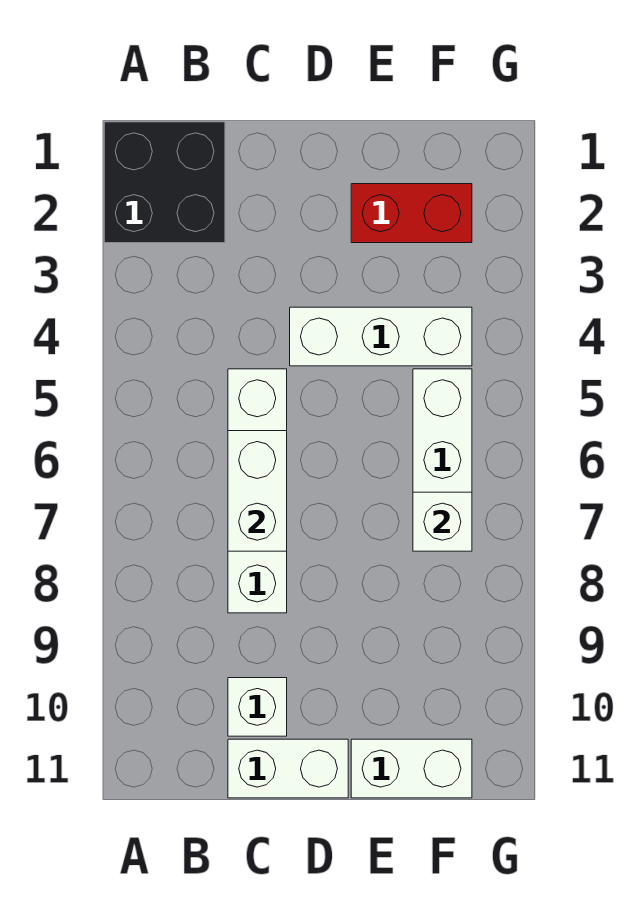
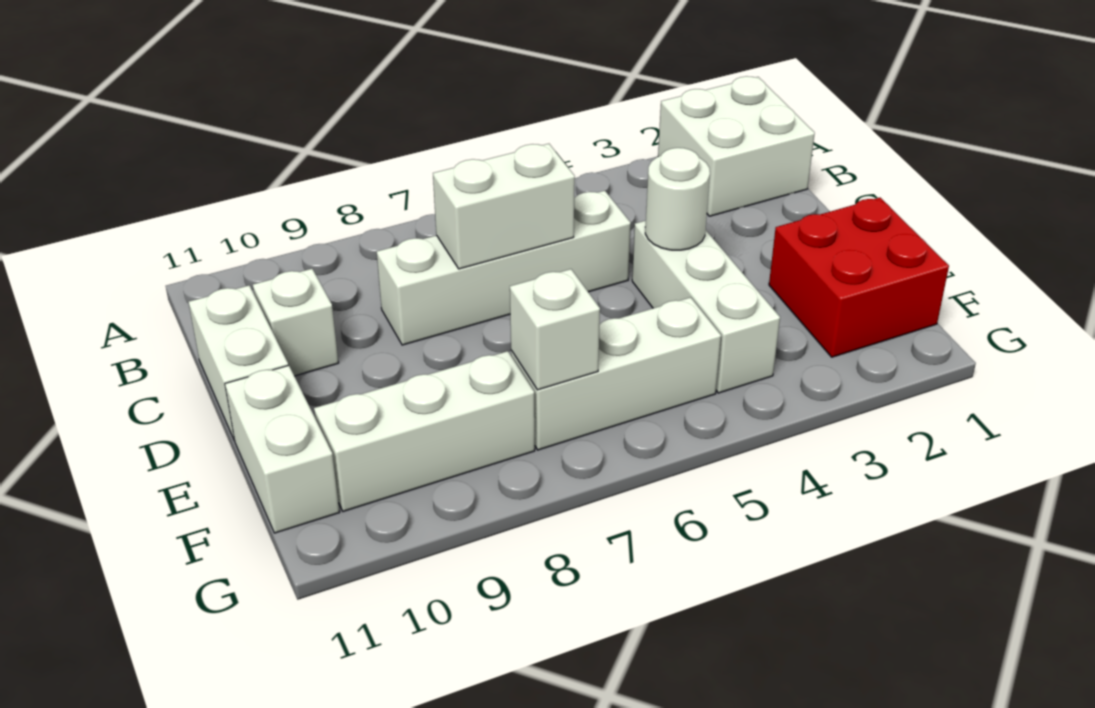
black 2x2 brick [104,122,225,243] -> white 2x2 brick [658,76,815,216]
none -> white 1x1 round brick [645,148,710,250]
red 1x2 brick [351,184,472,243] -> red 2x2 brick [769,198,949,357]
none -> white 1x3 brick [314,351,535,511]

